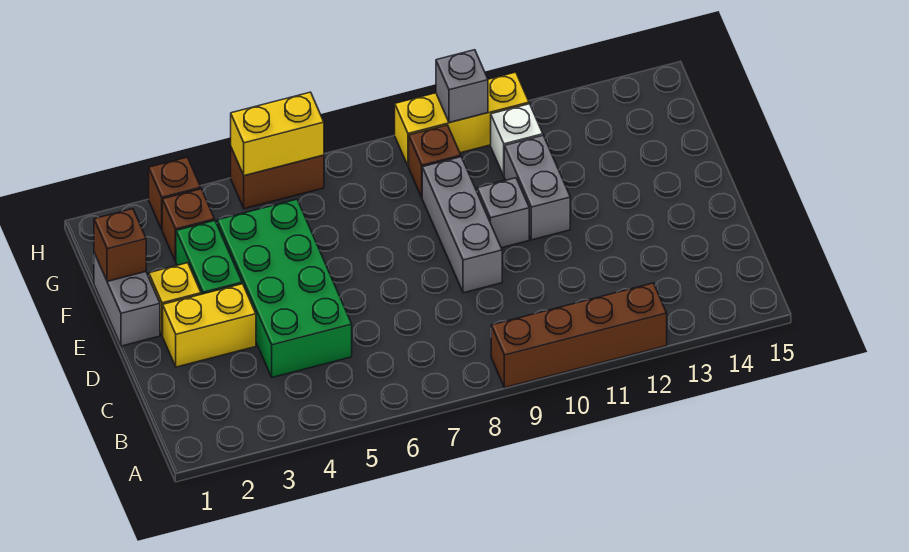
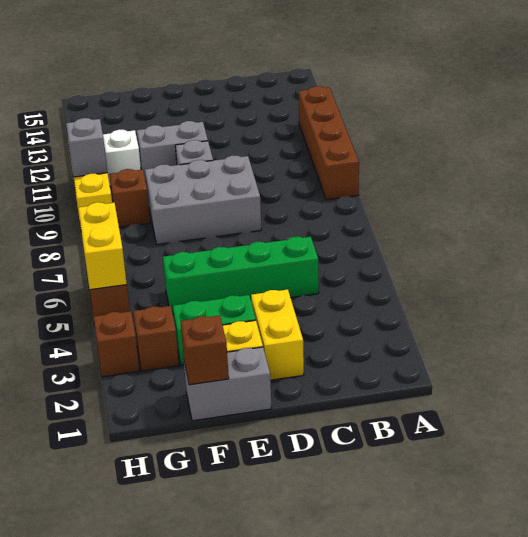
green 2x4 brick [217,199,352,377] -> green 1x4 brick [163,237,319,314]
grey 1x3 brick [422,157,502,293] -> grey 2x3 brick [145,156,261,244]

